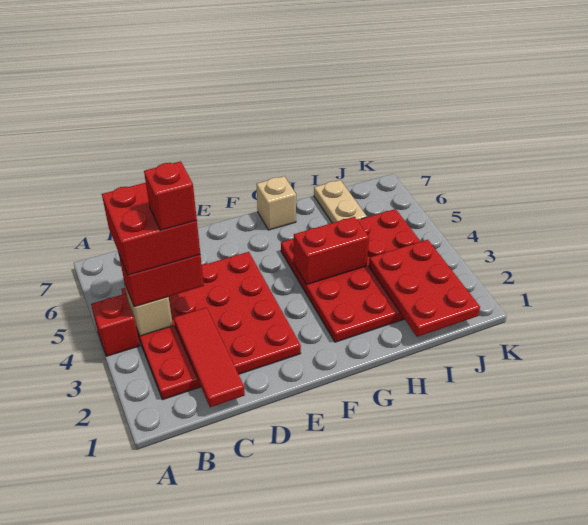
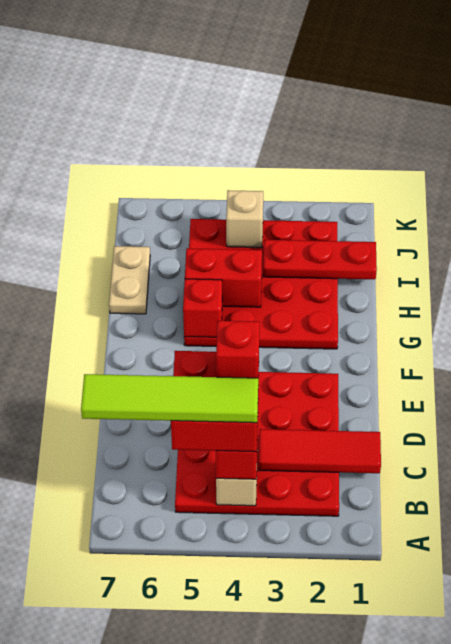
red 1x1 brick [91,294,140,356] -> red 1x1 brick moved to [183,279,222,338]
none -> lime 1x4 tile [81,374,258,423]
red 1x2 brick [294,217,369,285] -> red 1x2 brick turned to [185,248,262,307]
tan 1x1 brick [256,176,296,230] -> tan 1x1 brick moved to [226,190,263,248]
red 2x3 plate [369,240,480,337] -> red 1x3 plate [263,240,377,279]
tan 1x2 plate [314,180,367,223] -> tan 1x2 plate turned to [109,246,150,314]

